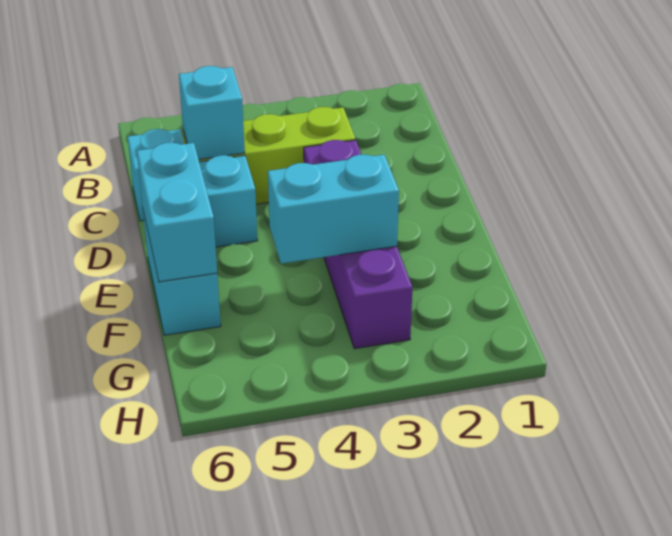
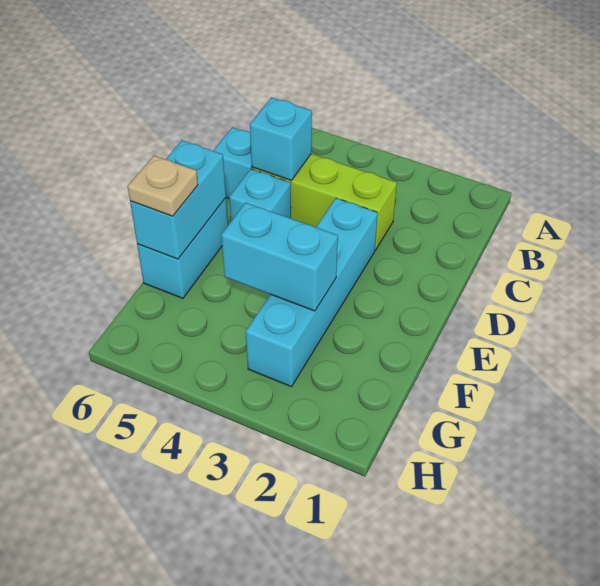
purple 1x4 brick [304,140,412,349] -> cyan 1x4 brick [246,198,378,387]
none -> tan 1x1 plate [128,156,198,216]

